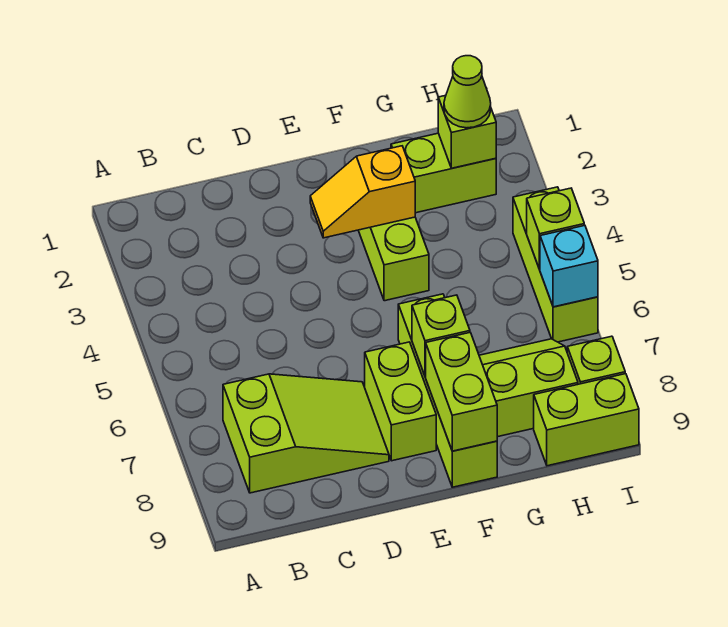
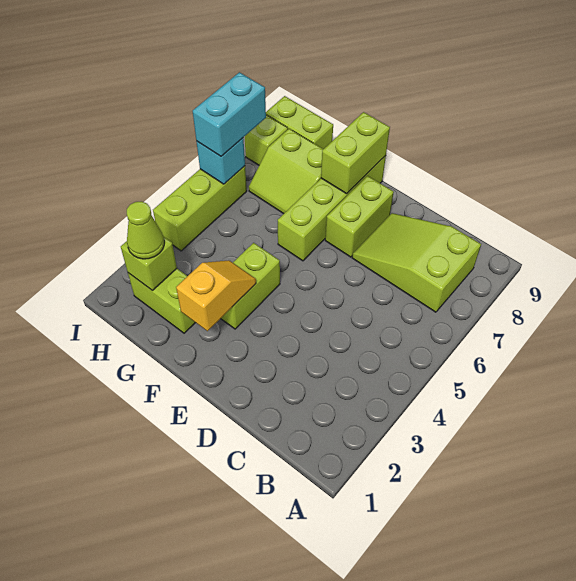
yellow 1x2 slope [310,146,415,238] -> yellow 1x2 slope turned to [176,260,256,331]
lime 1x1 brick [412,295,470,376] -> none
lime 1x1 brick [527,188,584,270] -> none
none -> cyan 1x2 brick [193,72,266,156]

